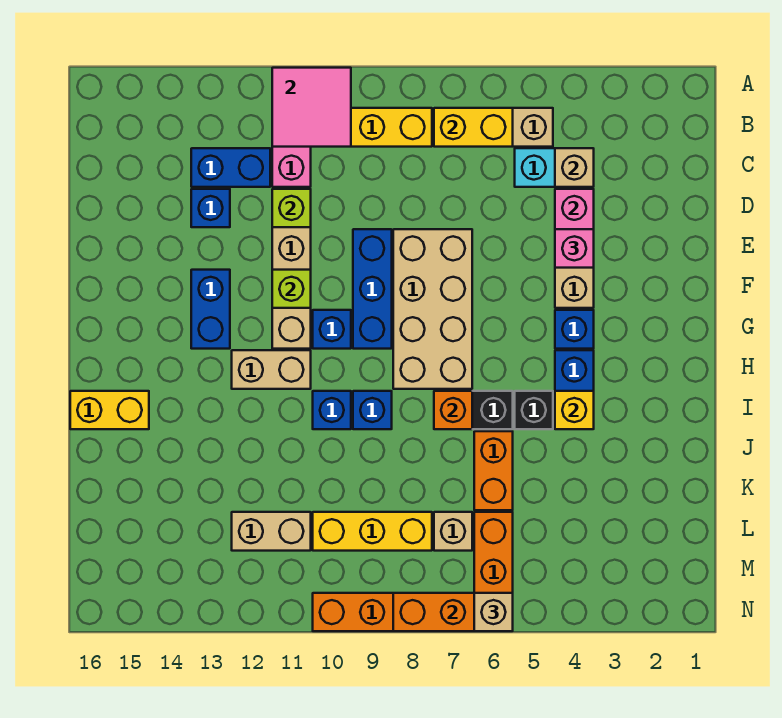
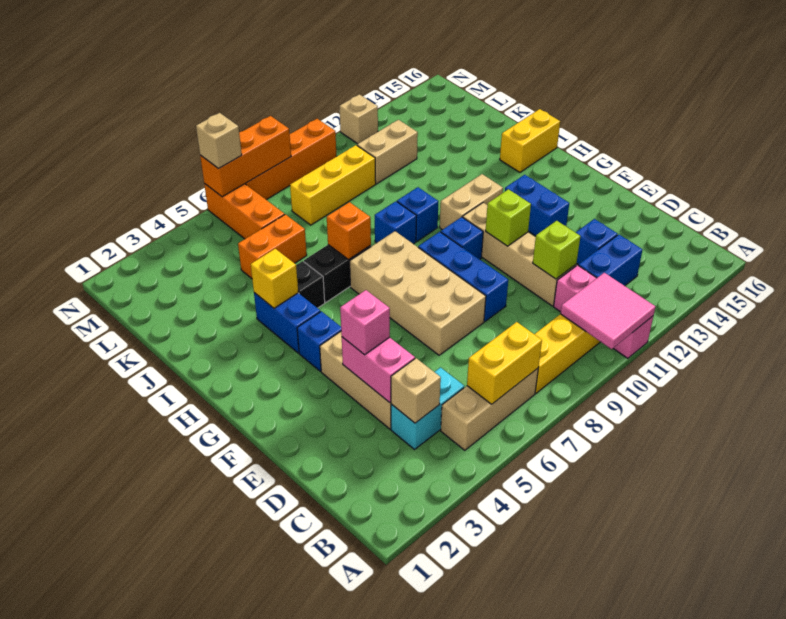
orange 1x2 brick [474,431,513,510] -> orange 1x2 brick turned to [238,214,307,278]
tan 1x1 brick [434,512,472,551] -> tan 1x1 brick moved to [340,94,378,144]

